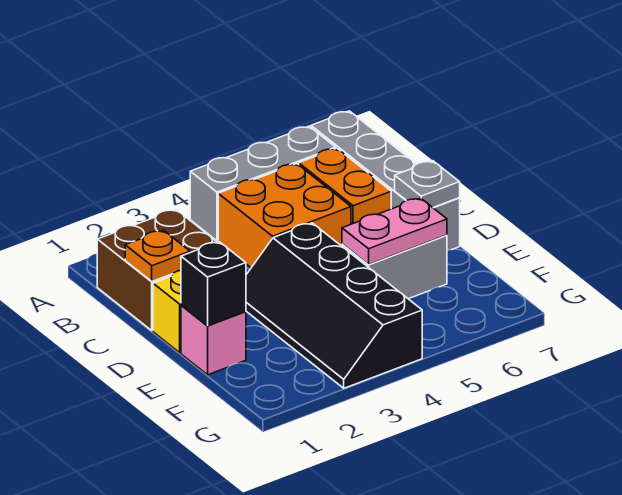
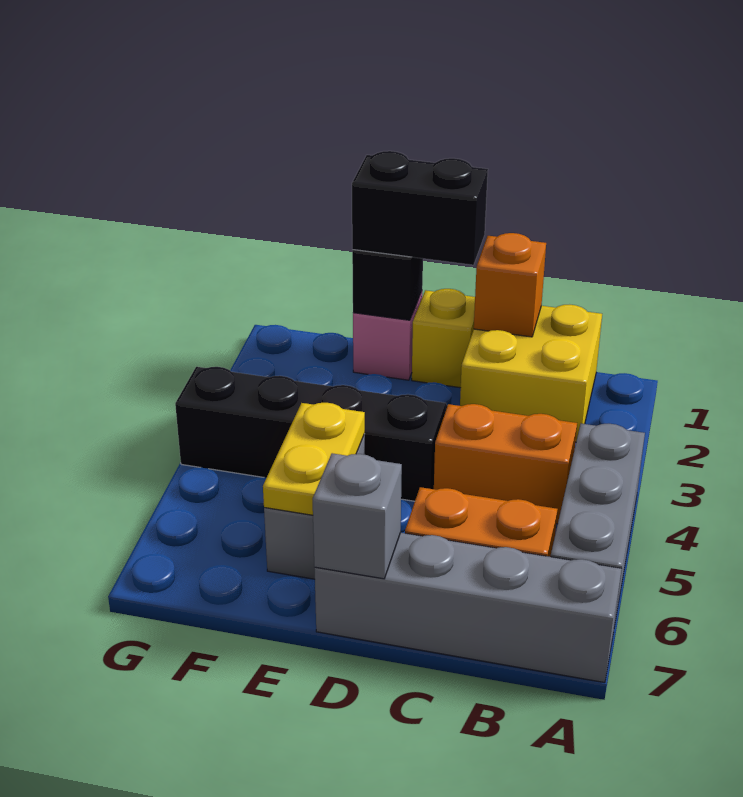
brown 2x2 brick [97,209,217,331] -> yellow 2x2 brick [460,305,602,442]
orange 2x2 brick [218,164,351,268] -> orange 1x2 brick [434,404,577,524]
orange 1x1 plate [125,230,190,281] -> orange 1x1 brick [474,233,546,337]
none -> black 1x2 brick [352,151,488,265]
grey 1x1 plate [395,161,460,207] -> grey 1x1 brick [313,453,402,579]
pink 1x2 plate [342,198,447,264] -> yellow 1x2 plate [263,403,365,515]

